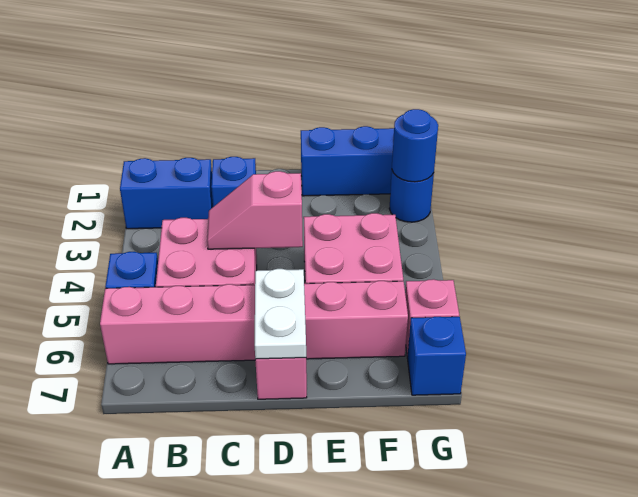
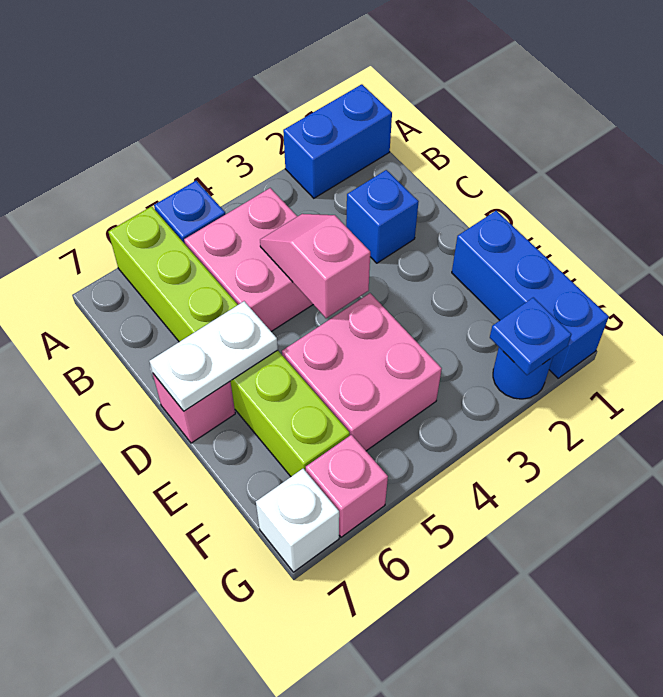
blue 1x2 brick [120,158,213,229] -> blue 1x2 brick turned to [283,84,392,198]
pink 1x6 brick [100,281,408,364] -> lime 1x6 brick [108,206,350,476]
blue 1x1 round brick [392,109,438,182] -> blue 1x1 plate [490,297,571,375]
blue 1x1 brick [407,317,466,395] -> white 1x1 brick [256,469,339,572]

